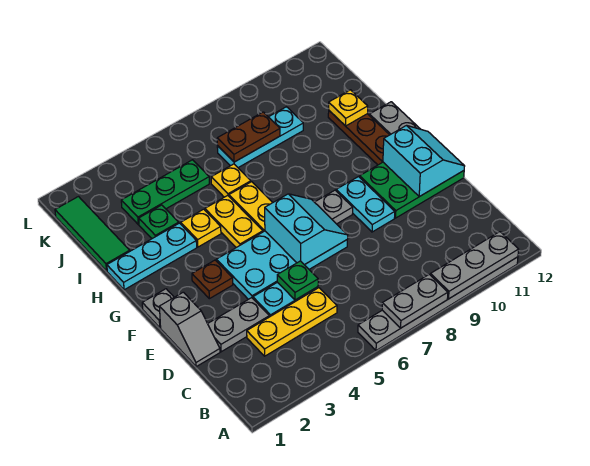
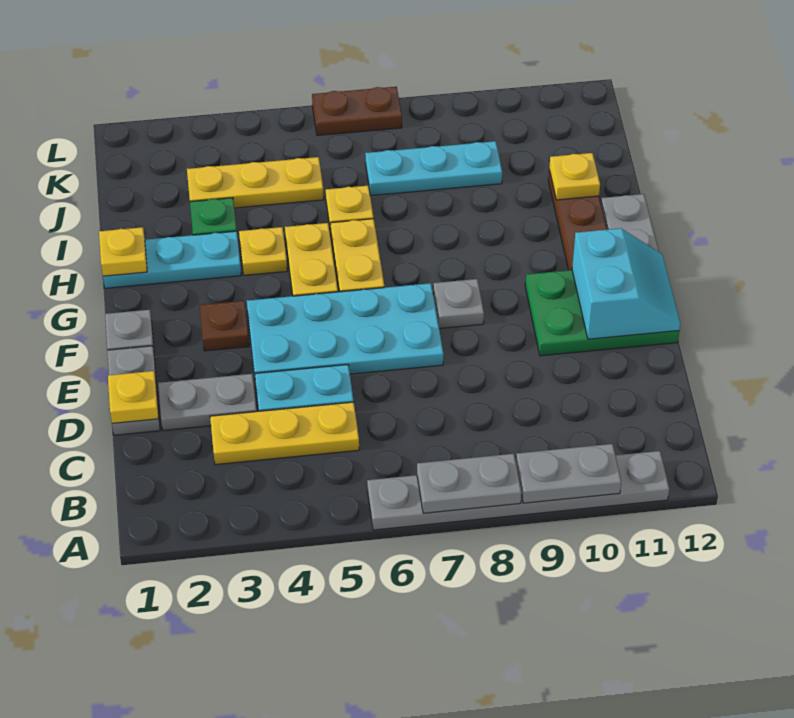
grey 1x3 plate [430,232,519,299] -> grey 1x2 plate [516,444,621,503]
grey 1x2 slope [159,292,220,367] -> grey 1x2 plate [107,346,160,435]
none -> yellow 1x1 plate [108,371,159,423]
green 1x1 plate [277,261,318,300] -> none
cyan 2x2 slope [265,194,348,265] -> none
cyan 1x2 plate [336,177,395,232] -> none
none -> yellow 1x1 plate [99,227,147,276]
green 1x3 tile [55,197,130,271] -> none
green 1x3 plate [121,160,209,224] -> yellow 1x3 plate [187,157,324,208]
brown 1x2 plate [217,112,280,162] -> brown 1x2 plate moved to [312,87,402,136]

